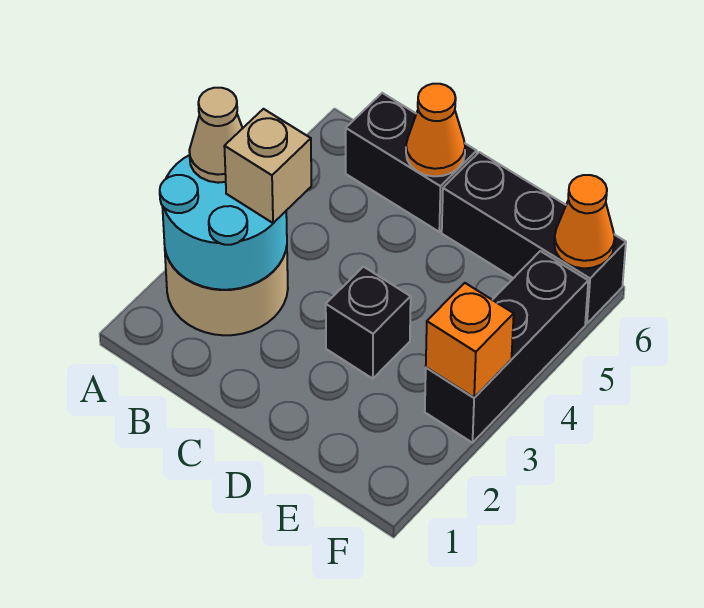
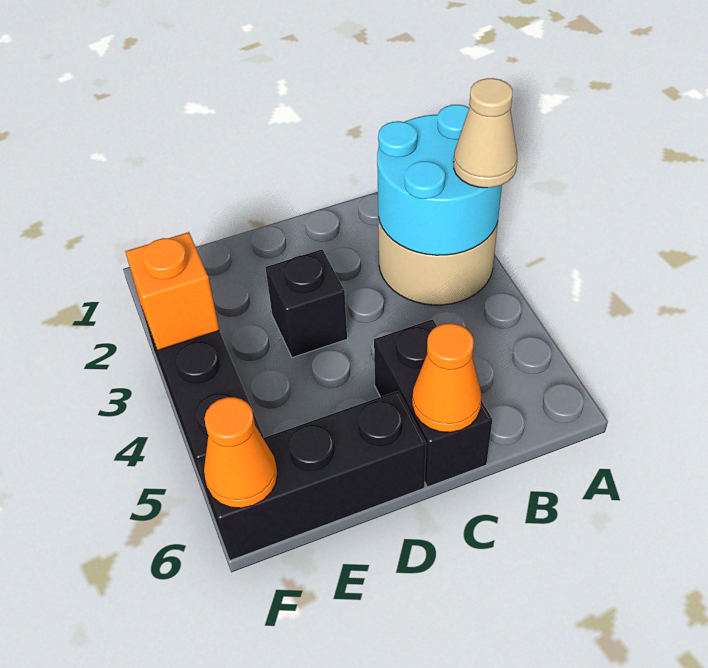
tan 1x1 brick [224,109,311,223] -> none
black 1x2 brick [346,93,477,232] -> black 1x2 brick turned to [374,319,492,487]

